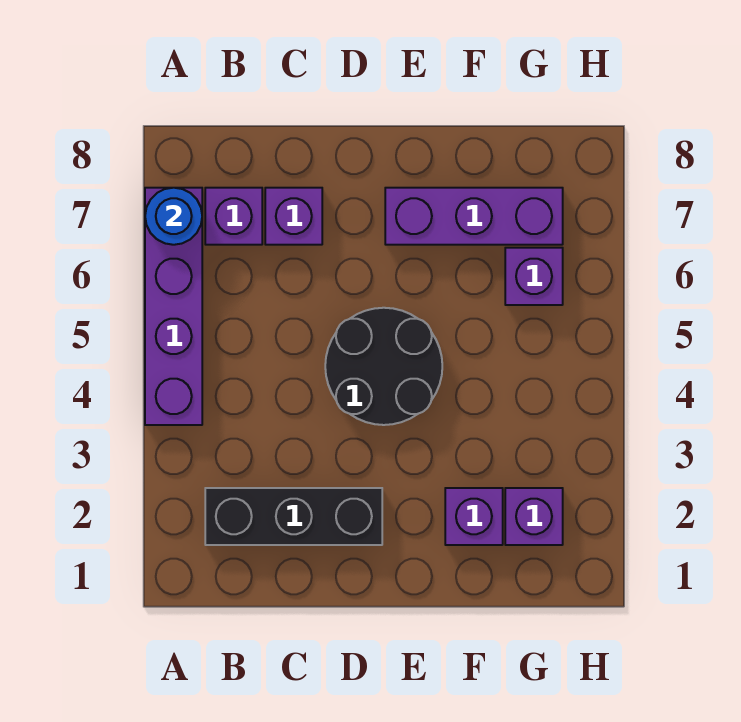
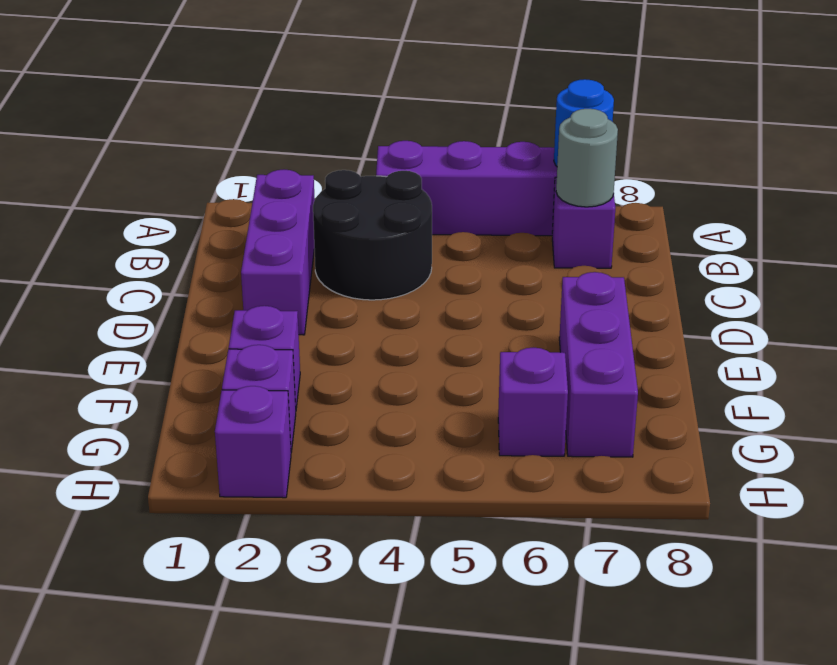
black 1x3 brick [205,488,382,545] -> purple 1x3 brick [241,170,315,335]
none -> grey 1x1 round brick [556,109,618,207]
purple 1x1 brick [265,188,322,245] -> purple 1x1 brick moved to [215,386,291,498]
black 2x2 round brick [325,308,442,425] -> black 2x2 round brick moved to [313,170,432,300]

